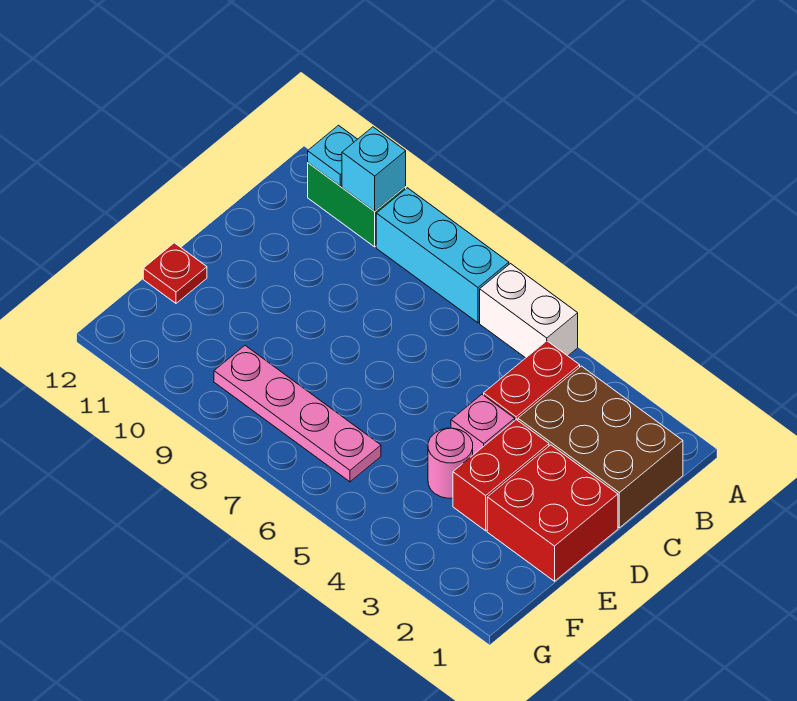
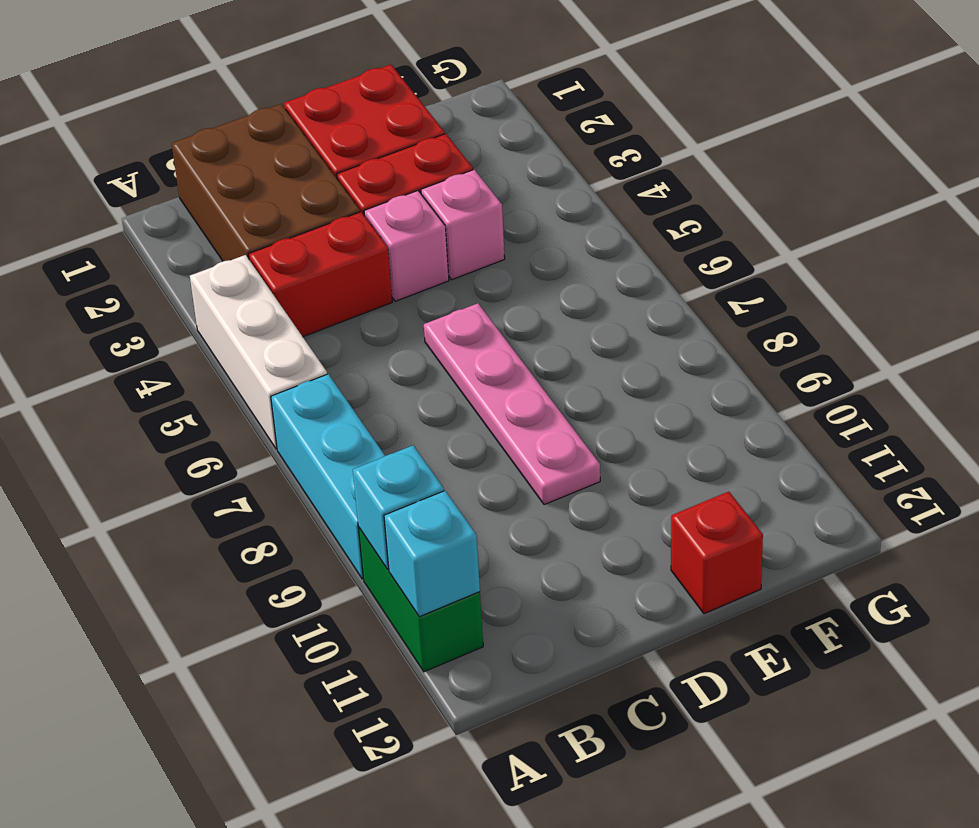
white 1x2 brick [480,264,578,358] -> white 1x3 brick [190,255,327,449]
cyan 1x1 plate [308,125,357,186] -> cyan 1x1 brick [384,491,480,617]
pink 1x1 round brick [428,428,473,498] -> pink 1x1 brick [421,170,505,280]
red 1x1 plate [143,243,207,303] -> red 1x1 brick [671,492,763,614]
pink 1x4 plate [214,346,381,482] -> pink 1x4 plate moved to [424,303,600,505]

